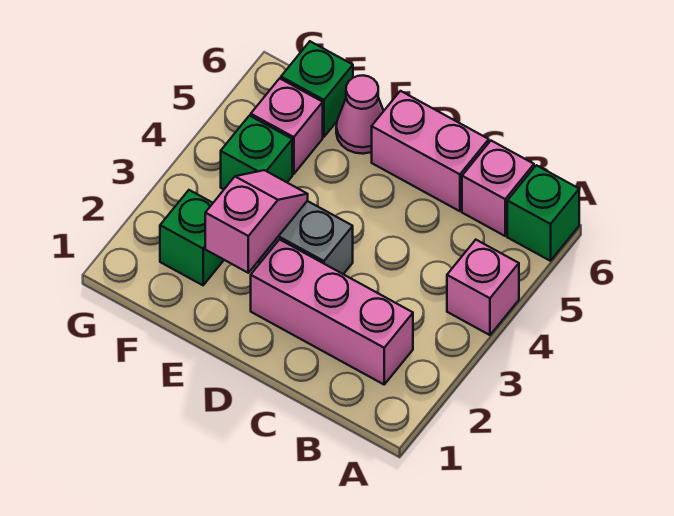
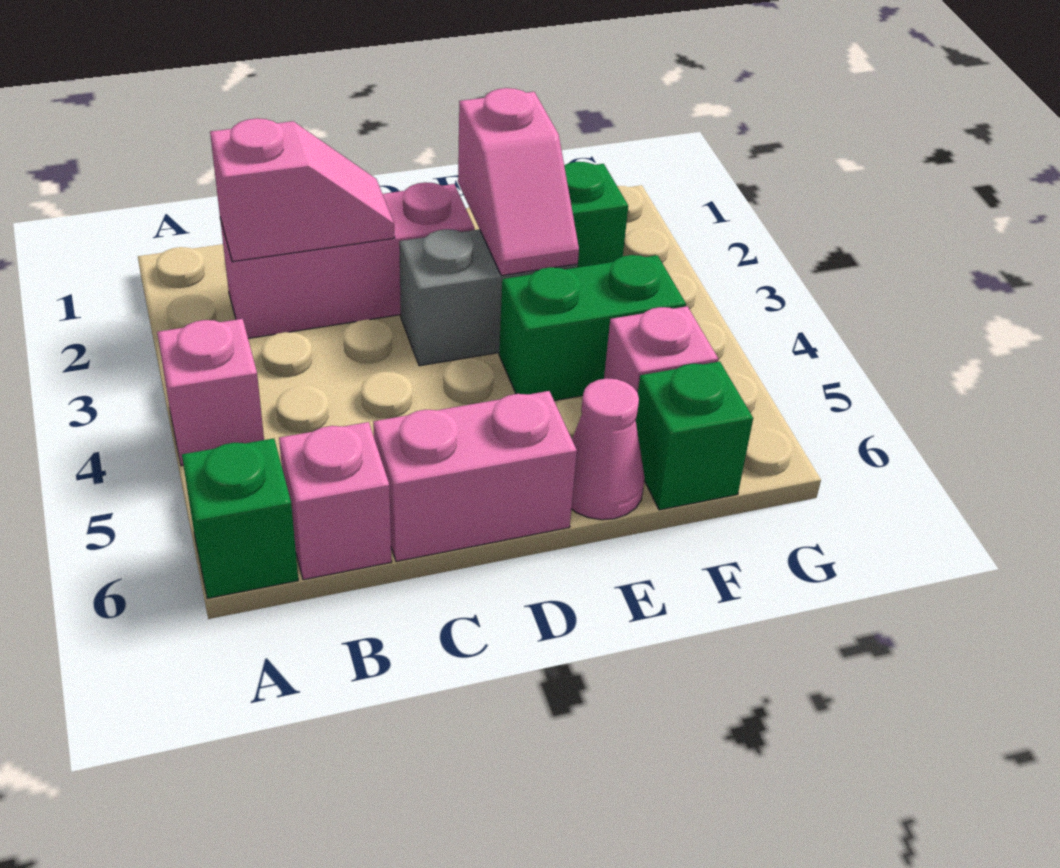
none -> pink 1x2 slope [210,118,395,262]
green 1x1 brick [221,116,292,189] -> green 1x2 brick [499,255,686,401]

